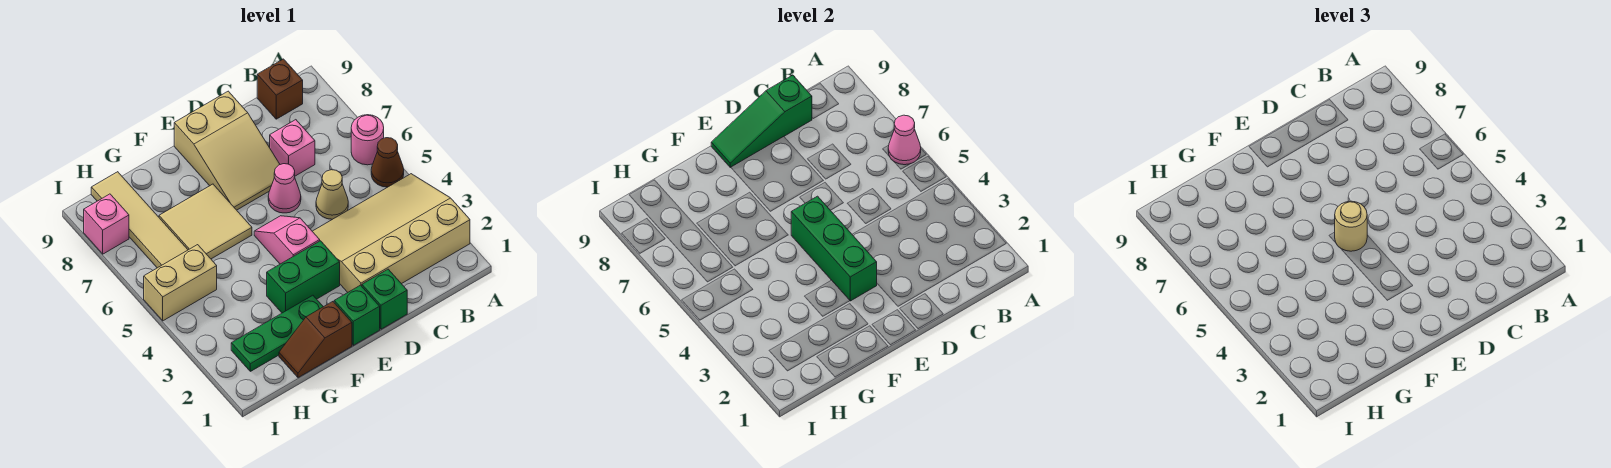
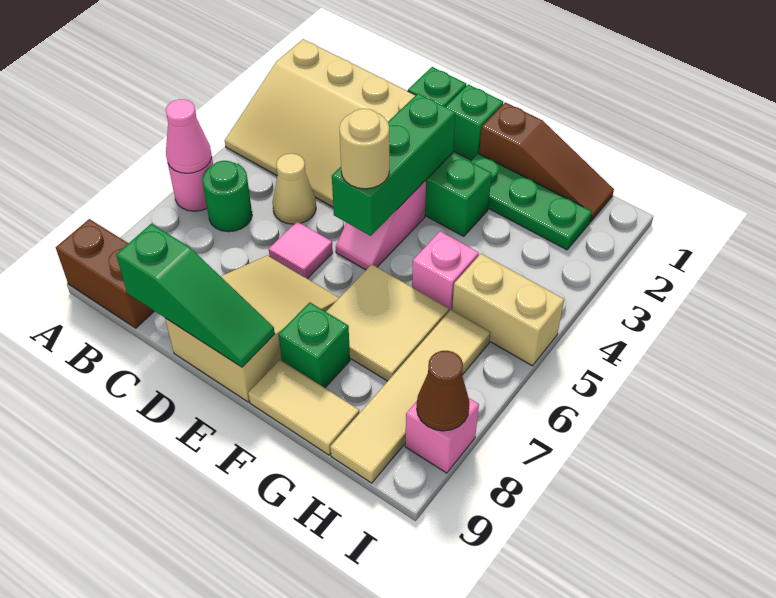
brown 1x1 cone [371,138,404,187] -> brown 1x1 cone moved to [417,351,470,431]
none -> green 1x1 round brick [202,161,252,232]
brown 1x1 brick [257,59,303,119] -> brown 1x2 brick [56,219,154,328]
pink 1x1 brick [269,120,315,176] -> pink 1x1 brick moved to [412,231,479,311]
pink 1x1 cone [268,164,301,213] -> pink 1x1 tile [269,222,333,279]
brown 1x2 slope [279,302,352,378] -> brown 1x3 slope [479,102,614,222]
none -> green 1x1 brick [278,302,350,388]
none -> tan 1x2 tile [248,360,359,455]

